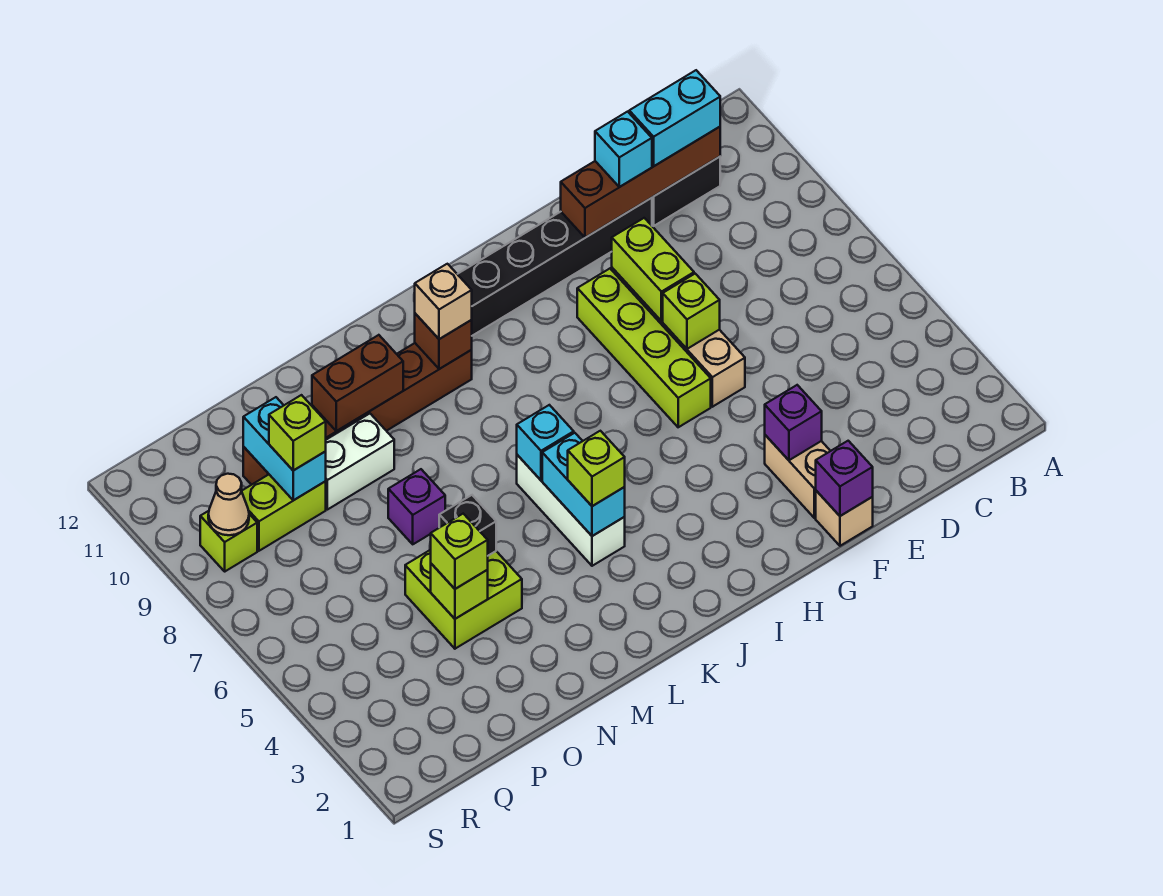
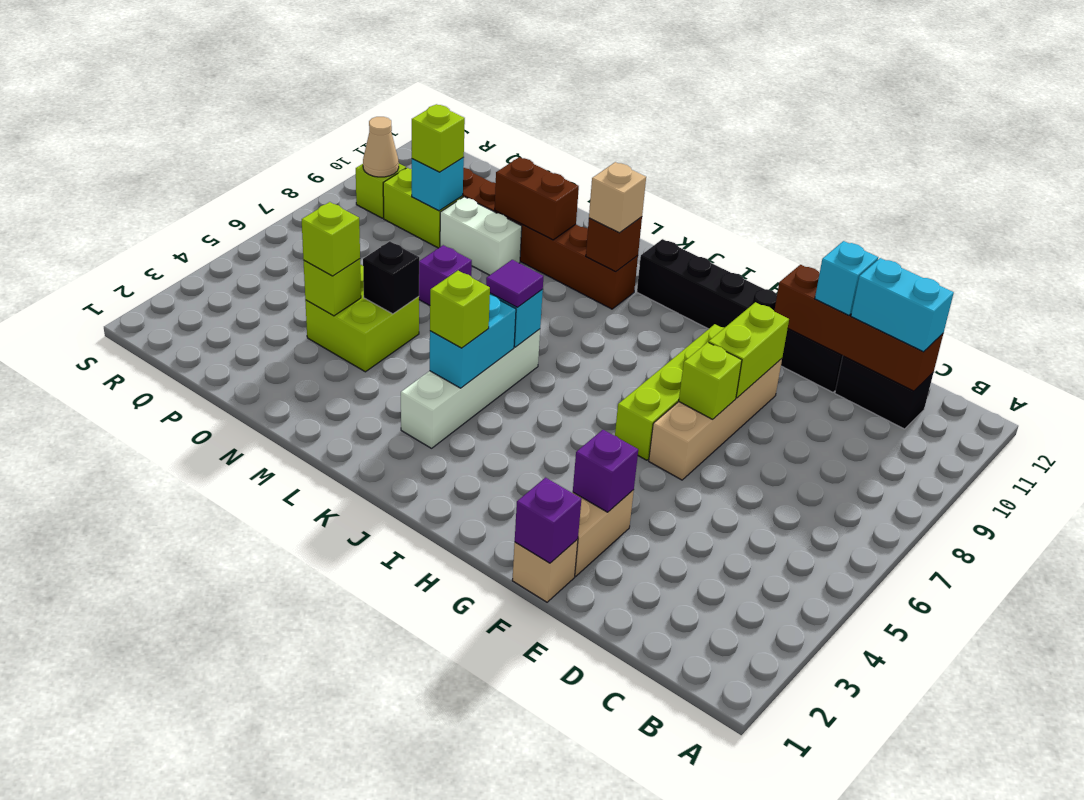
white 1x3 brick [517,455,625,566] -> white 1x4 brick [401,329,540,448]
none -> purple 1x1 tile [486,260,543,307]
cyan 1x2 brick [243,397,326,500] -> cyan 1x1 brick [412,157,464,211]

